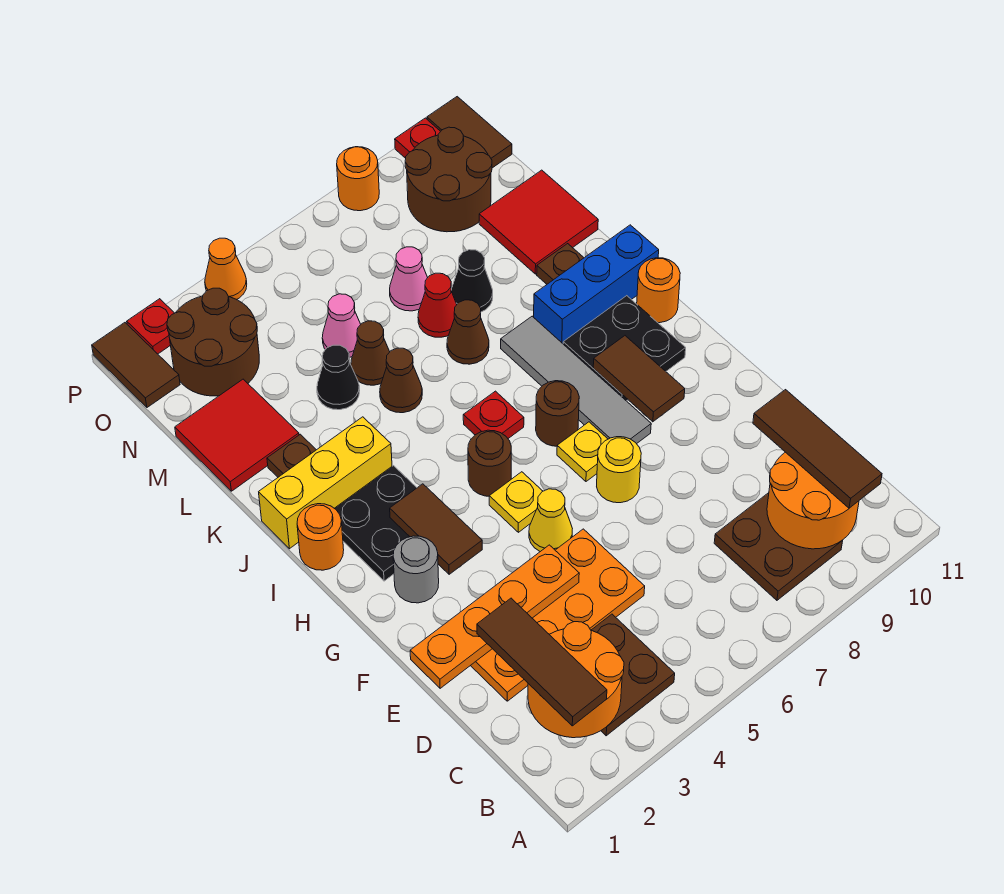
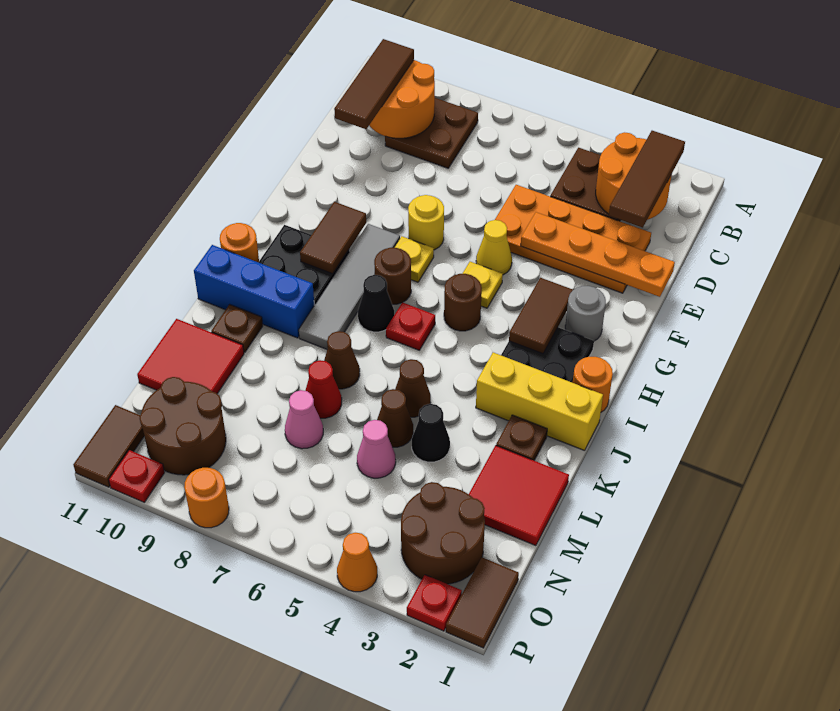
black 1x1 cone [451,250,493,312] -> black 1x1 cone moved to [358,275,394,332]

